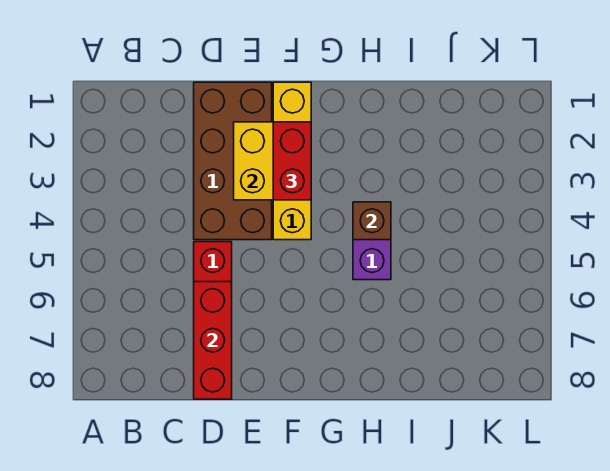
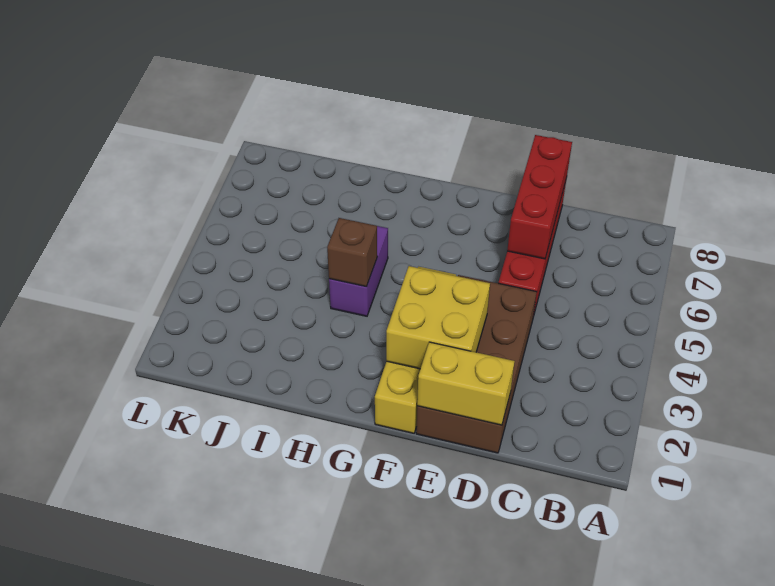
none -> yellow 1x2 brick [417,342,515,425]
red 1x2 brick [273,122,311,200] -> none

